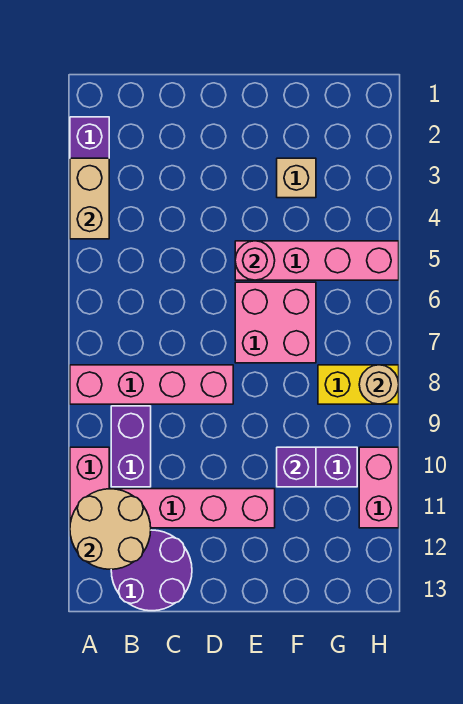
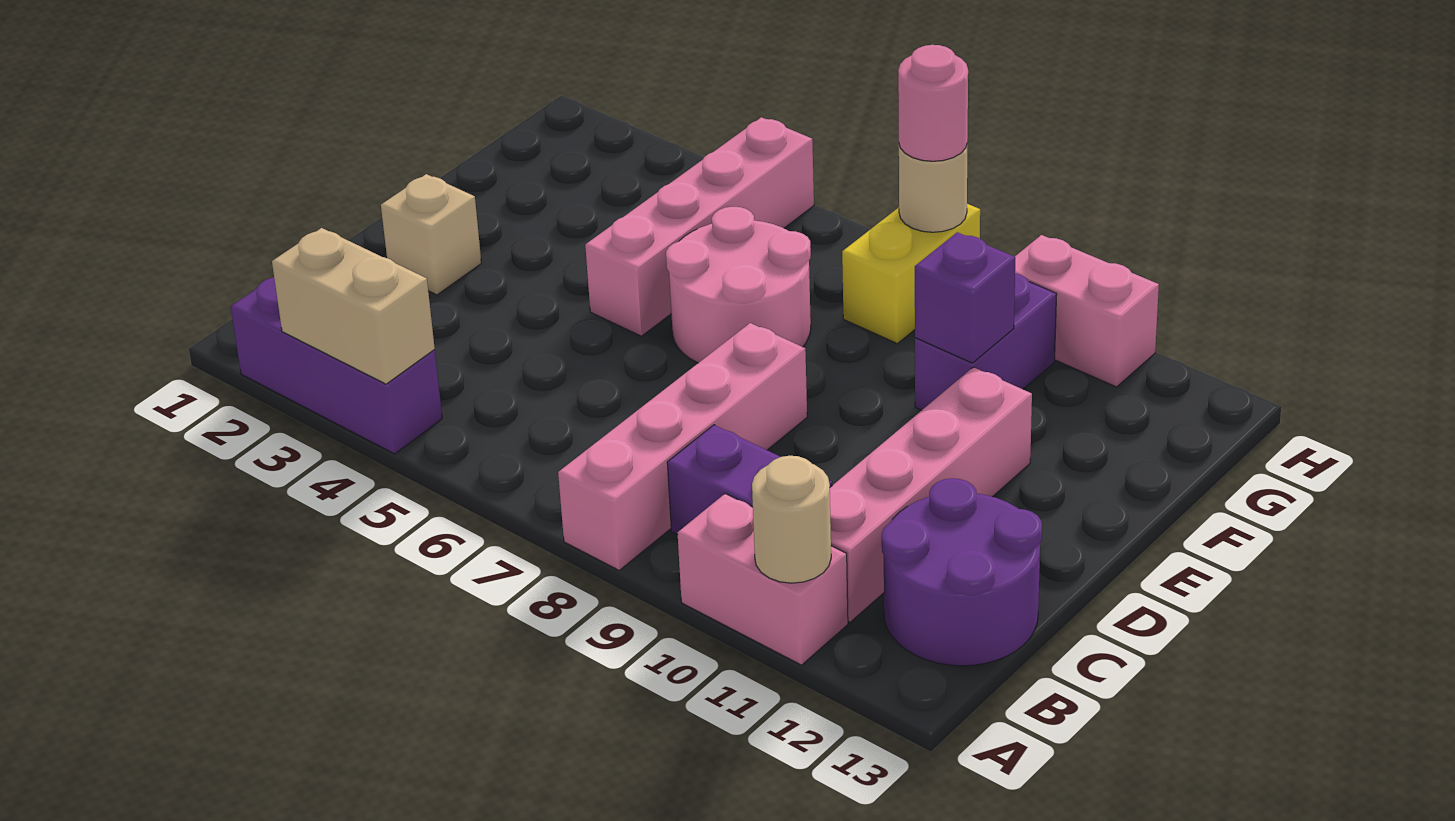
tan 2x2 round brick [70,489,151,569] -> tan 1x1 round brick [752,456,831,583]
pink 1x1 round brick [235,241,275,280] -> pink 1x1 round brick moved to [898,45,968,161]
pink 2x2 brick [235,282,316,363] -> pink 2x2 round brick [666,207,811,363]
tan 1x1 brick [277,158,316,198] -> tan 1x1 brick moved to [381,174,481,295]

